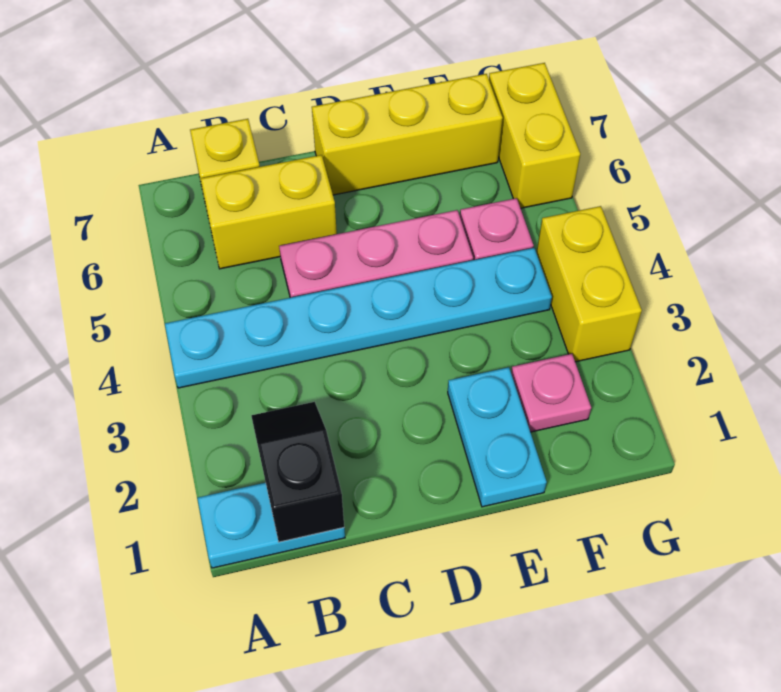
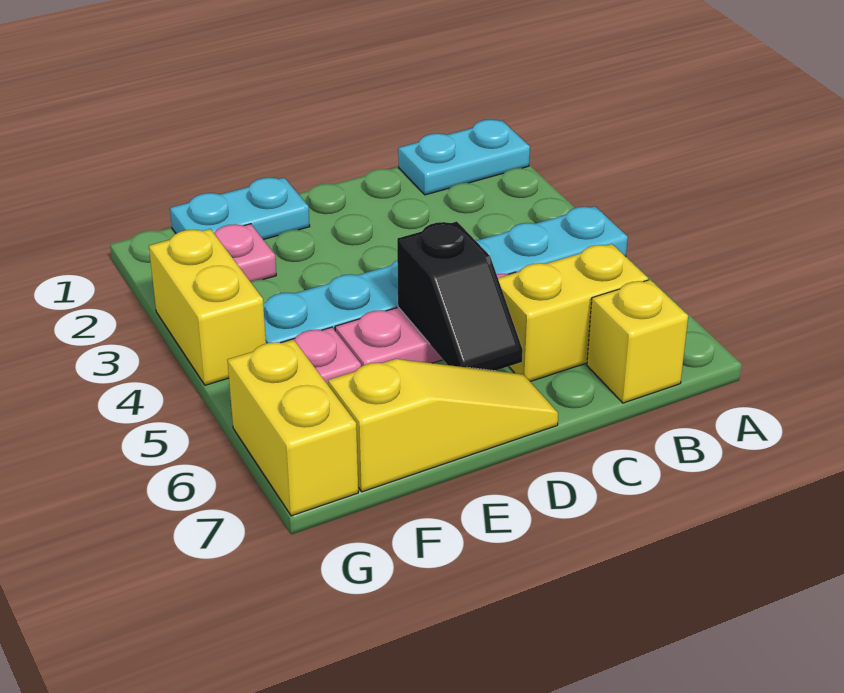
black 1x2 slope [251,402,344,542] -> black 1x2 slope moved to [397,222,523,371]
yellow 1x3 brick [312,74,503,195] -> yellow 1x3 slope [328,359,558,492]
cyan 1x2 plate [448,367,547,507] -> cyan 1x2 plate turned to [170,178,310,240]

